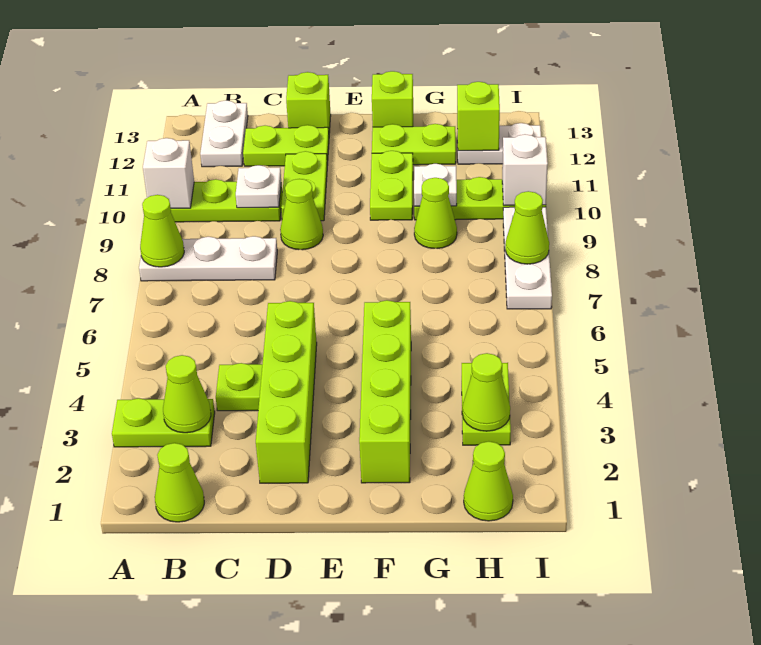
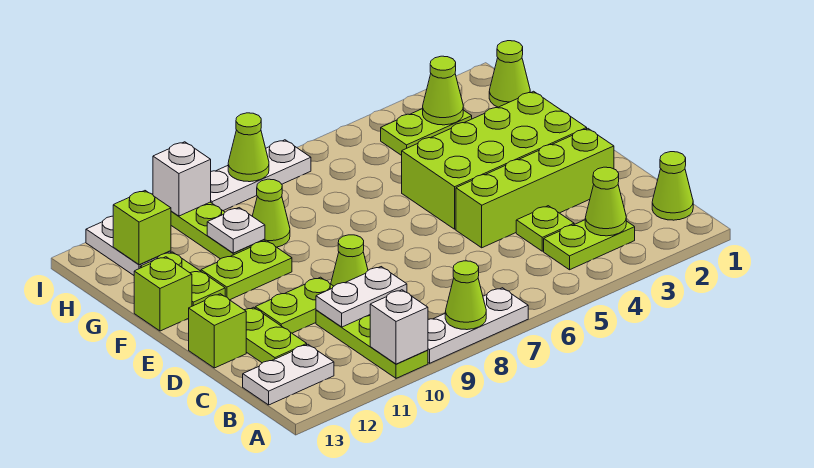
lime 1x2 plate [112,398,215,447] -> lime 1x2 plate turned to [544,220,635,270]
white 1x3 plate [139,236,277,281] -> white 1x3 plate turned to [428,288,528,363]
white 1x1 plate [236,165,281,208] -> white 1x2 plate [316,267,407,327]
lime 1x4 brick [359,300,411,483] -> lime 2x4 brick [402,91,587,229]

